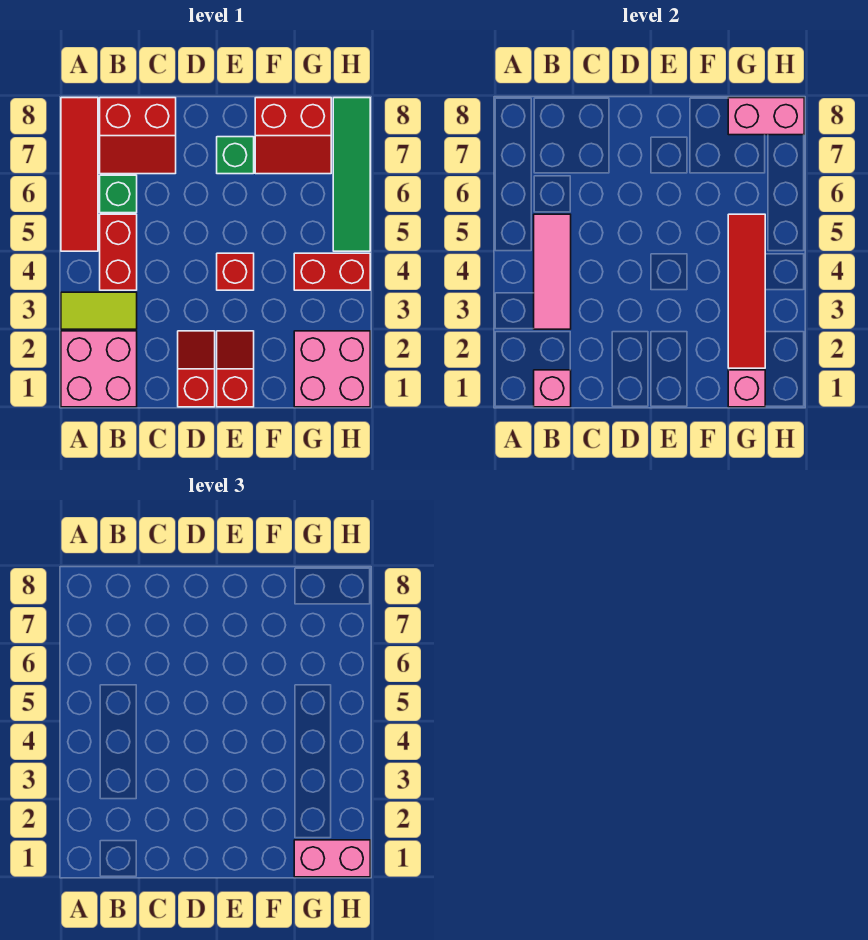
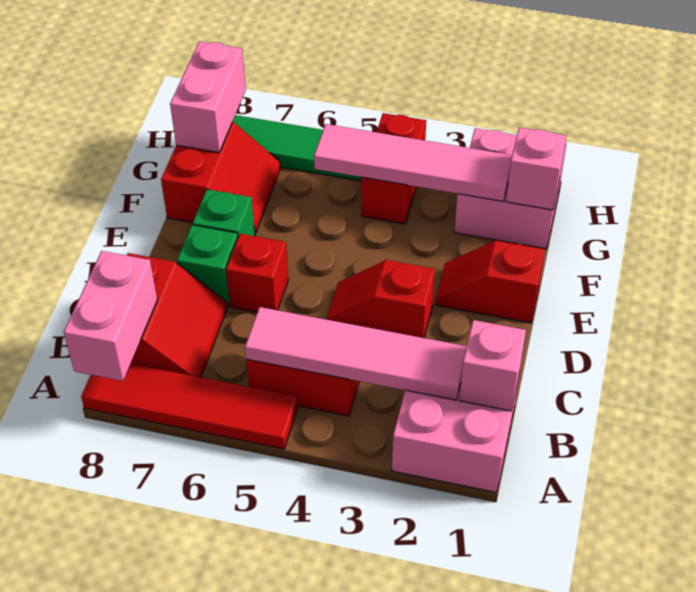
lime 1x2 tile [61,292,137,329] -> none
pink 1x3 tile [534,214,571,329] -> pink 1x4 tile [245,307,467,400]
green 1x1 brick [100,175,137,213] -> green 1x1 brick moved to [177,225,238,307]
red 1x2 slope [178,331,215,407] -> red 1x2 slope moved to [326,260,435,338]
red 1x1 brick [217,253,254,290] -> red 1x1 brick moved to [226,234,288,312]
pink 1x2 brick [294,840,370,877] -> pink 1x2 brick moved to [64,251,157,381]
red 1x4 tile [728,214,765,368] -> pink 1x4 tile [314,124,512,201]

